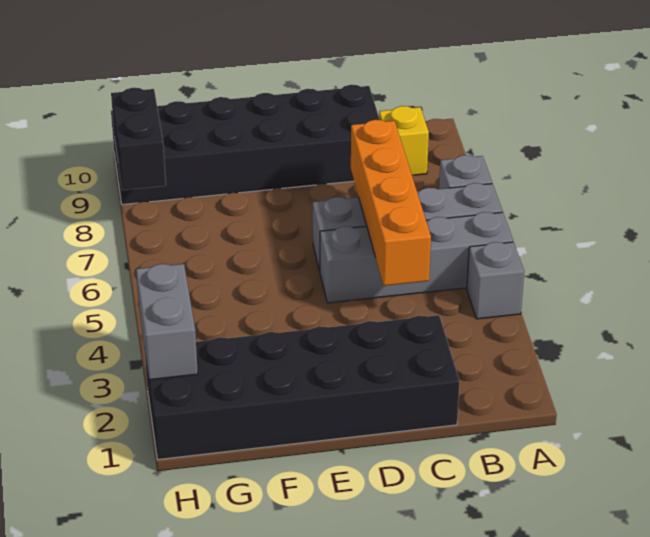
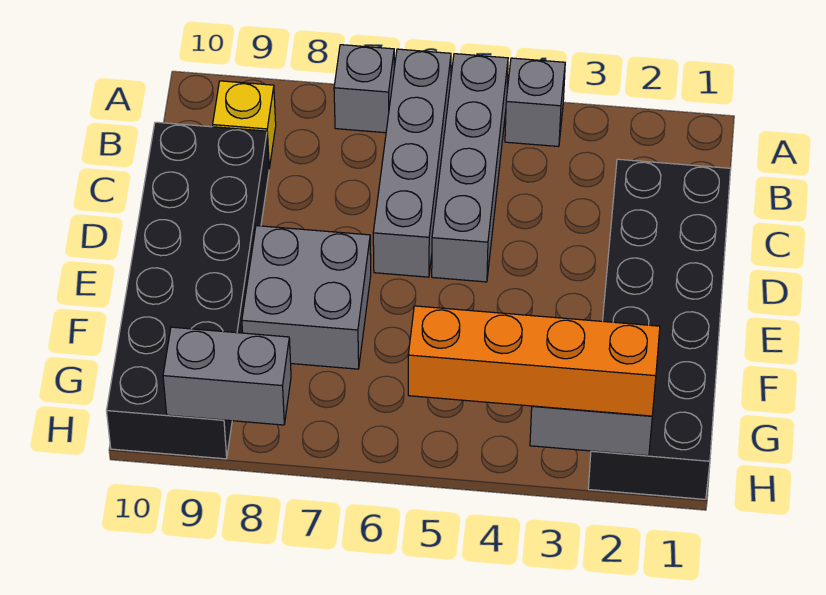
orange 1x4 brick [351,120,431,286] -> orange 1x4 brick moved to [408,306,660,416]
none -> grey 2x2 brick [242,226,371,369]
black 1x2 brick [111,88,166,190] -> grey 1x2 brick [163,327,291,425]

